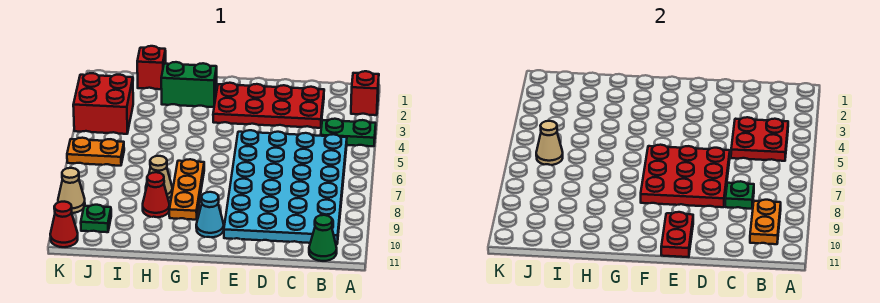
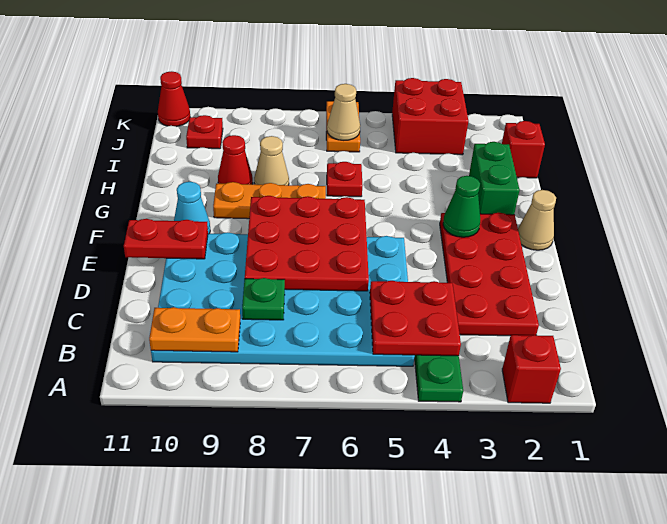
green 1x1 cone [309,215,337,261] -> green 1x1 cone moved to [443,176,480,237]
none -> red 1x1 plate [327,162,363,197]
green 1x1 plate [81,205,111,232] -> red 1x1 plate [186,115,223,149]
tan 1x1 cone [58,168,85,213] -> tan 1x1 cone moved to [518,190,556,250]

